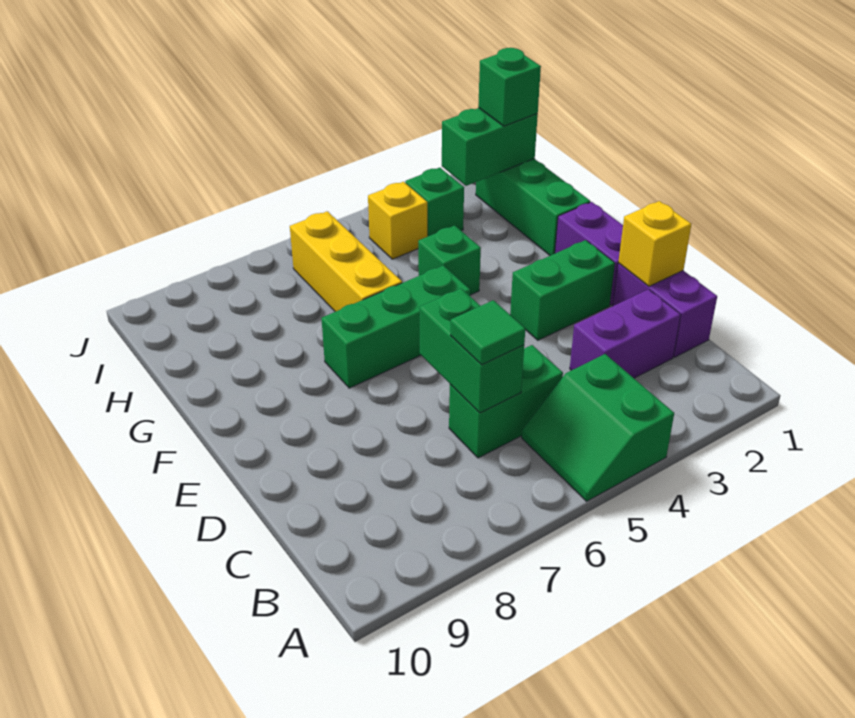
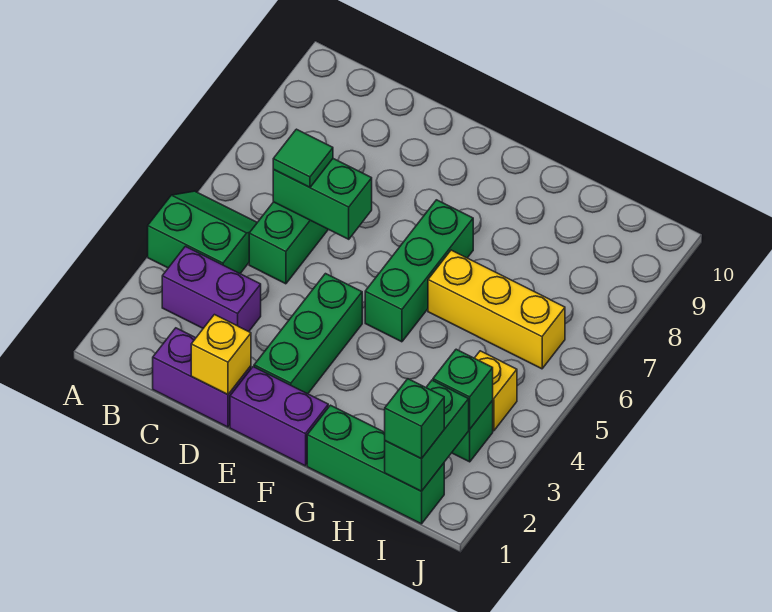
purple 1x2 brick [570,289,681,378] -> purple 1x2 brick turned to [162,246,261,332]
green 1x2 brick [510,240,615,340] -> green 1x3 brick [254,274,362,394]
green 1x1 brick [418,225,481,295] -> green 1x1 brick moved to [433,349,493,429]

